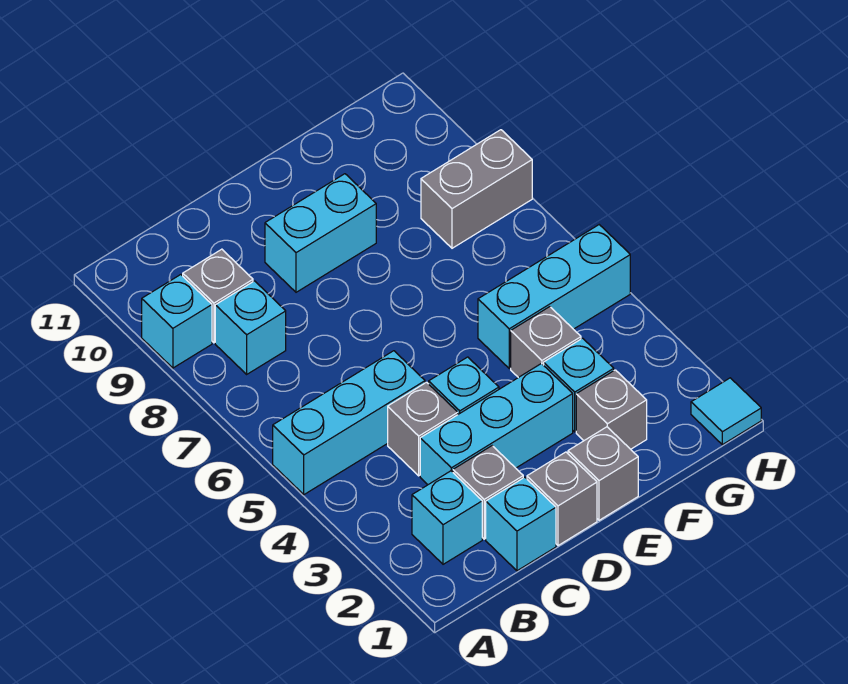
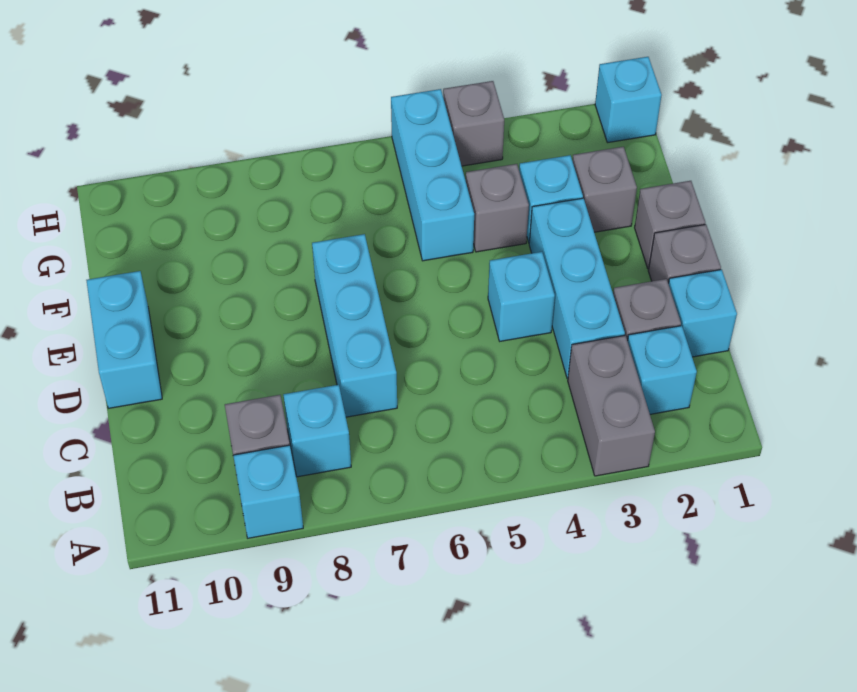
cyan 1x3 brick [273,351,425,495] -> cyan 1x3 brick moved to [312,234,397,417]
grey 1x1 brick [388,382,458,476] -> grey 1x1 brick moved to [443,81,504,166]
cyan 1x2 brick [265,174,376,292] -> cyan 1x2 brick moved to [86,271,162,408]
grey 1x2 brick [421,130,532,248] -> grey 1x2 brick moved to [568,336,655,476]
cyan 1x1 tile [691,378,761,445] -> cyan 1x1 brick [595,57,662,143]

